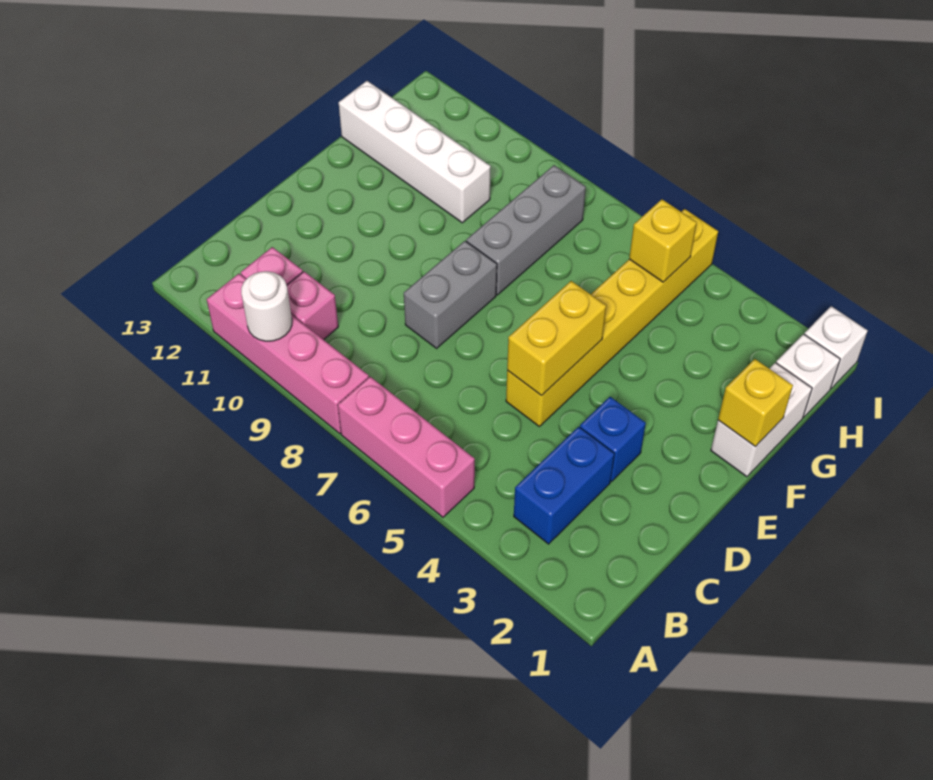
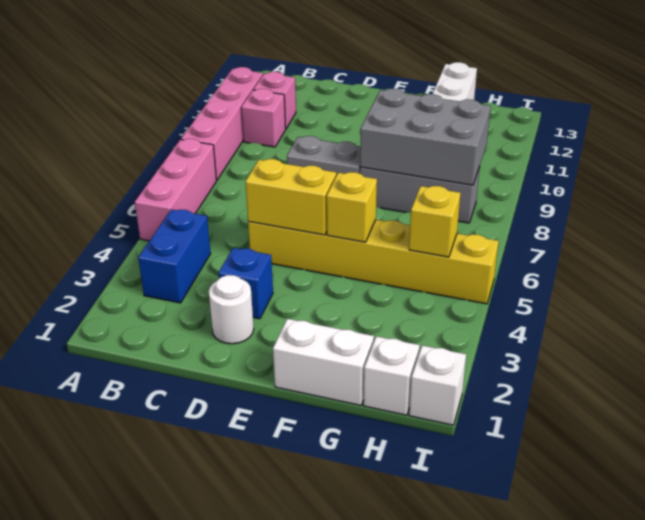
white 1x1 round brick [241,271,292,341] -> white 1x1 round brick moved to [209,275,254,344]
blue 1x2 brick [514,427,614,544] -> blue 1x2 brick turned to [138,209,211,303]
yellow 1x1 brick [718,359,793,446] -> yellow 1x1 brick moved to [327,172,377,242]
none -> grey 2x3 brick [360,89,491,185]

